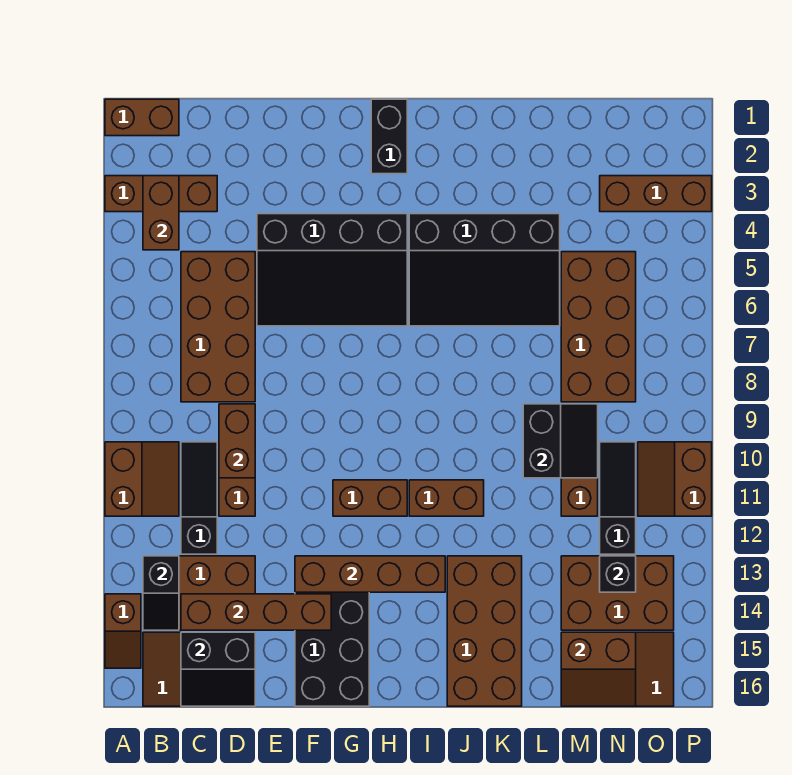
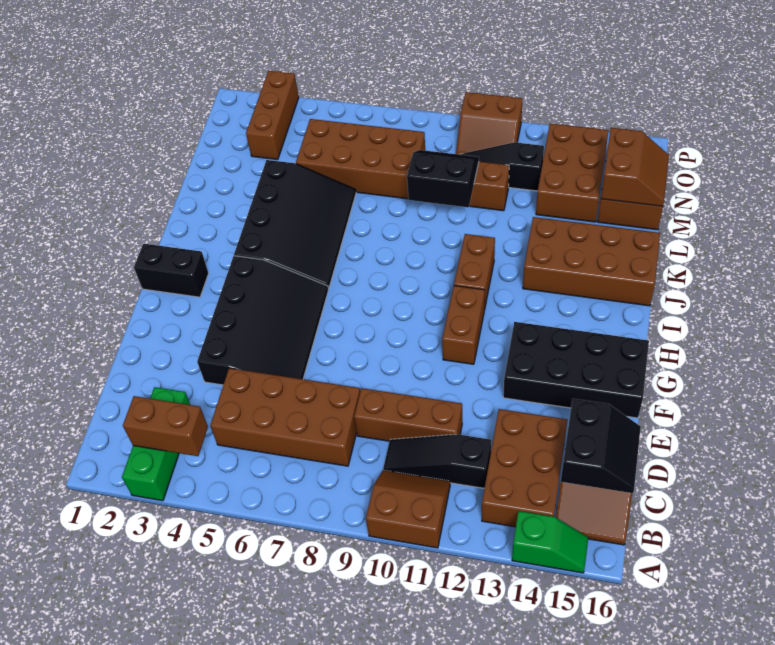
brown 1x2 brick [105,99,179,136] -> none
brown 1x3 brick [105,176,217,212] -> green 1x3 brick [122,387,190,501]
brown 1x2 slope [105,594,141,668] -> green 1x2 slope [512,511,588,573]
black 1x2 slope [143,556,179,630] -> none
brown 1x4 brick [181,594,331,630] -> none
brown 1x2 brick [219,404,255,478] -> none
brown 1x4 brick [295,556,445,592] -> none
black 1x1 brick [600,556,636,592] -> none

